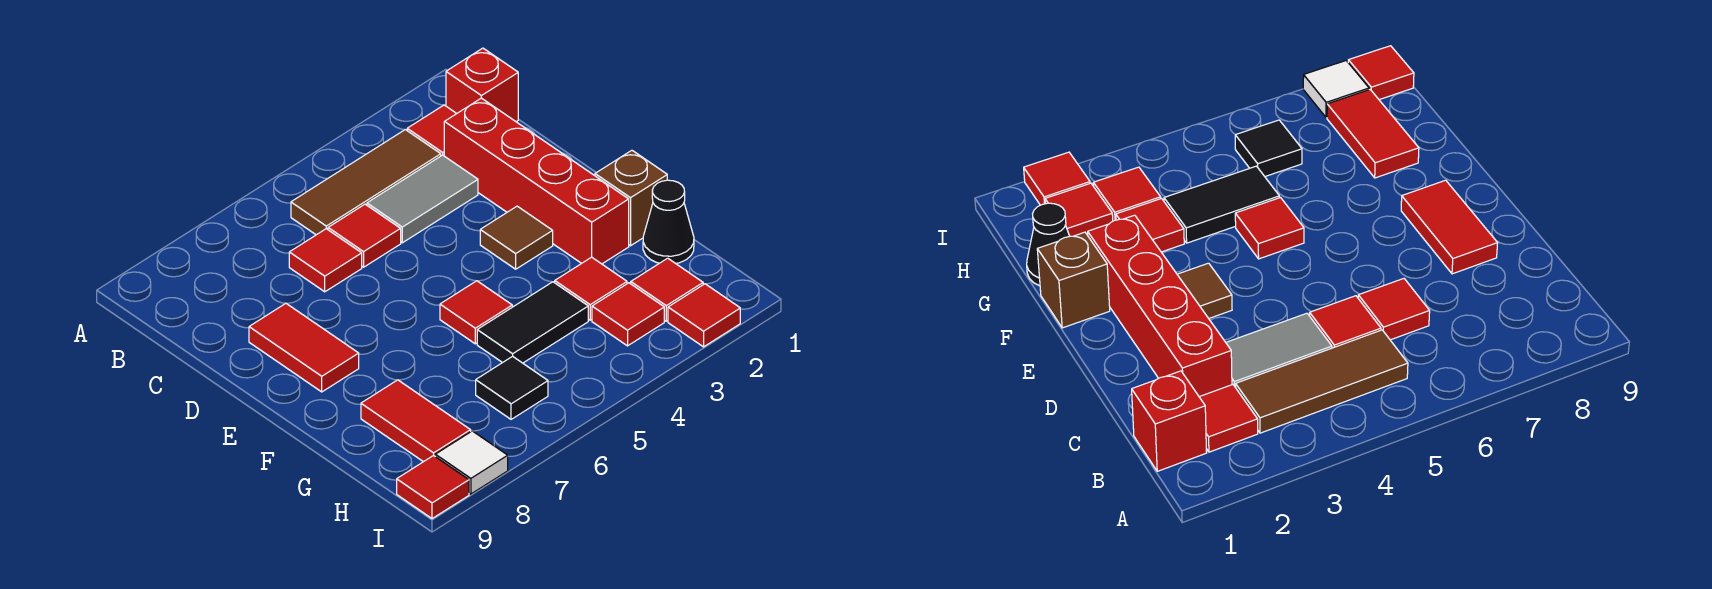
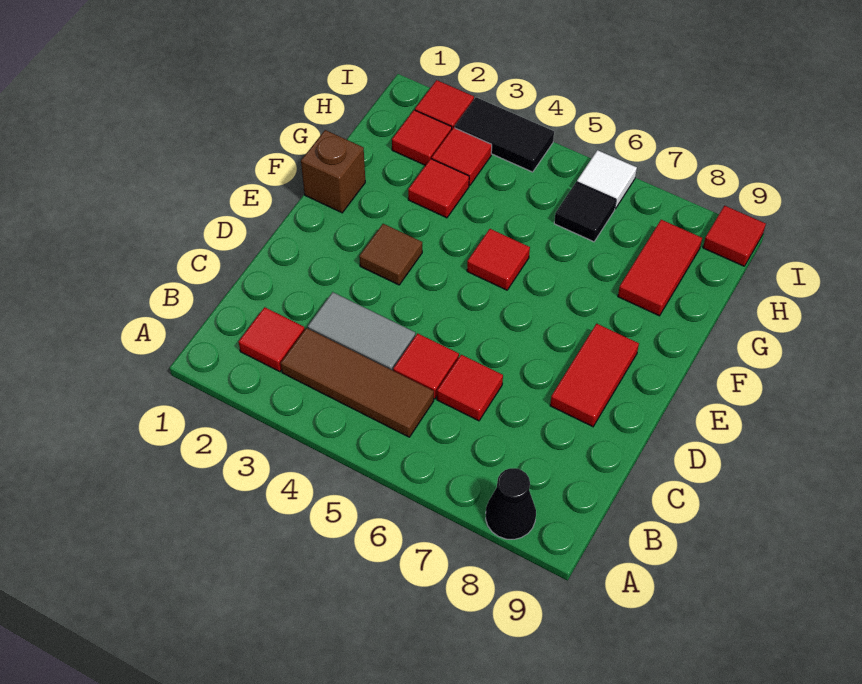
red 1x1 brick [446,48,518,122] -> none
red 1x4 brick [444,98,629,264] -> none
black 1x1 cone [643,180,694,263] -> black 1x1 cone moved to [486,468,536,539]
black 1x2 tile [477,282,588,363] -> black 1x2 tile moved to [455,97,554,172]
white 1x1 tile [435,431,508,494] -> white 1x1 tile moved to [577,150,637,209]

